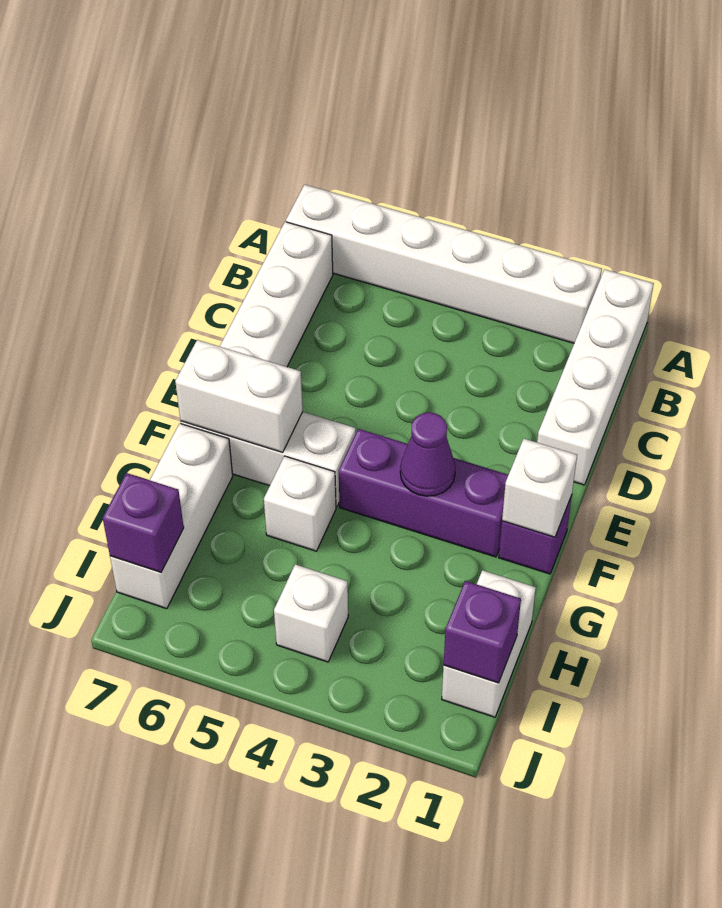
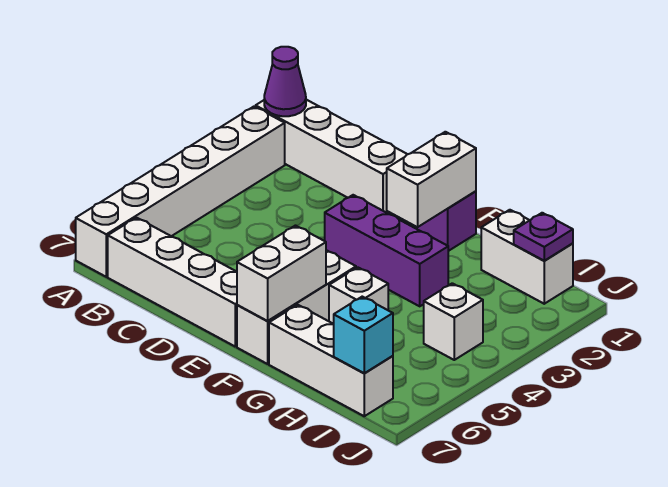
white 1x1 brick [502,439,577,537] -> white 1x2 brick [387,132,476,227]
purple 1x3 brick [339,429,508,557] -> purple 1x3 brick turned to [325,195,448,306]
purple 1x1 cone [400,412,455,496] -> purple 1x1 cone moved to [264,47,306,116]
purple 1x1 brick [444,581,521,683] -> purple 1x1 plate [514,213,573,261]
purple 1x1 brick [103,473,184,572] -> cyan 1x1 brick [334,297,393,373]

